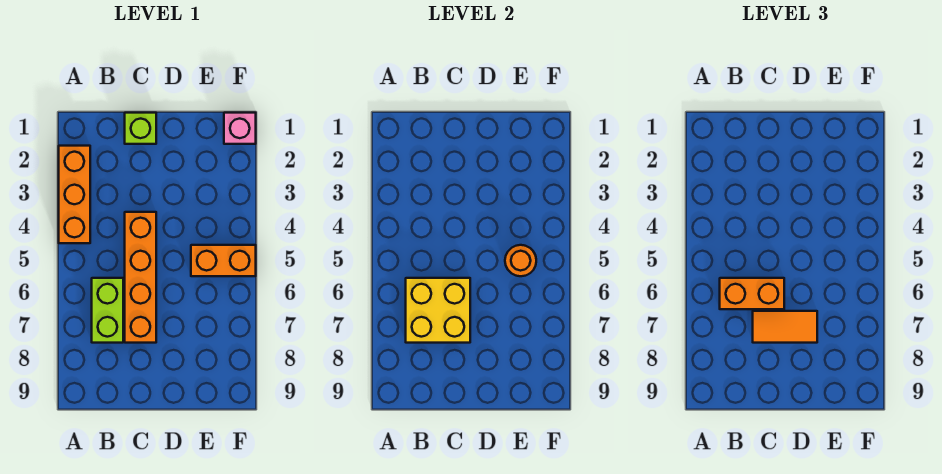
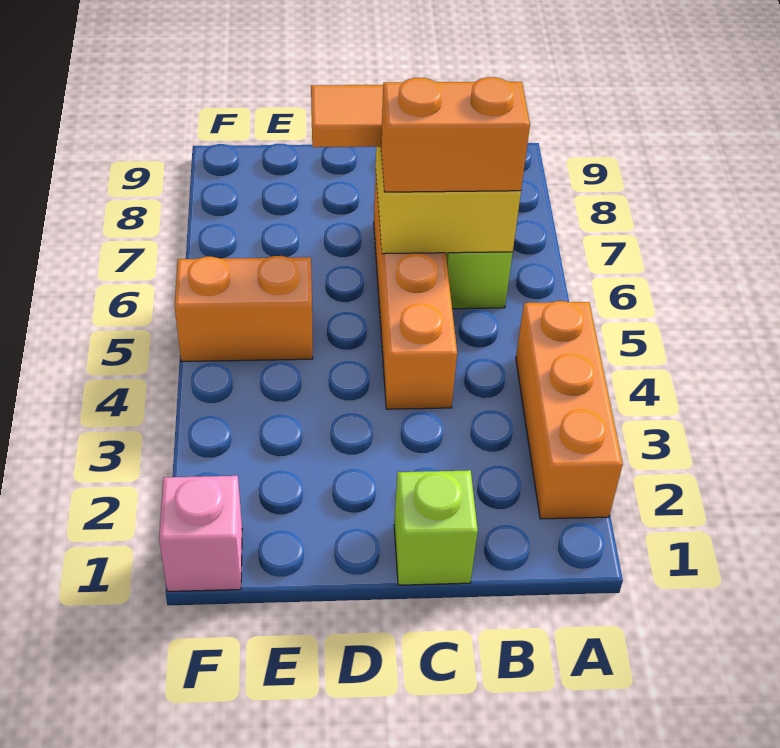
orange 1x1 round brick [505,245,536,276] -> none

